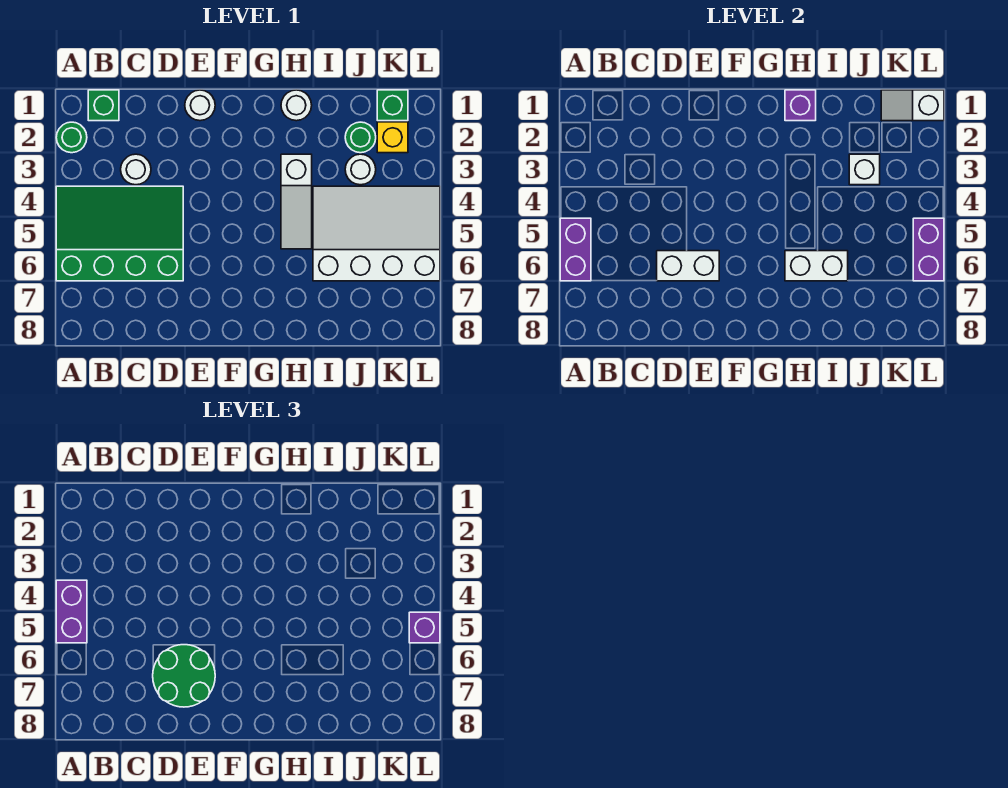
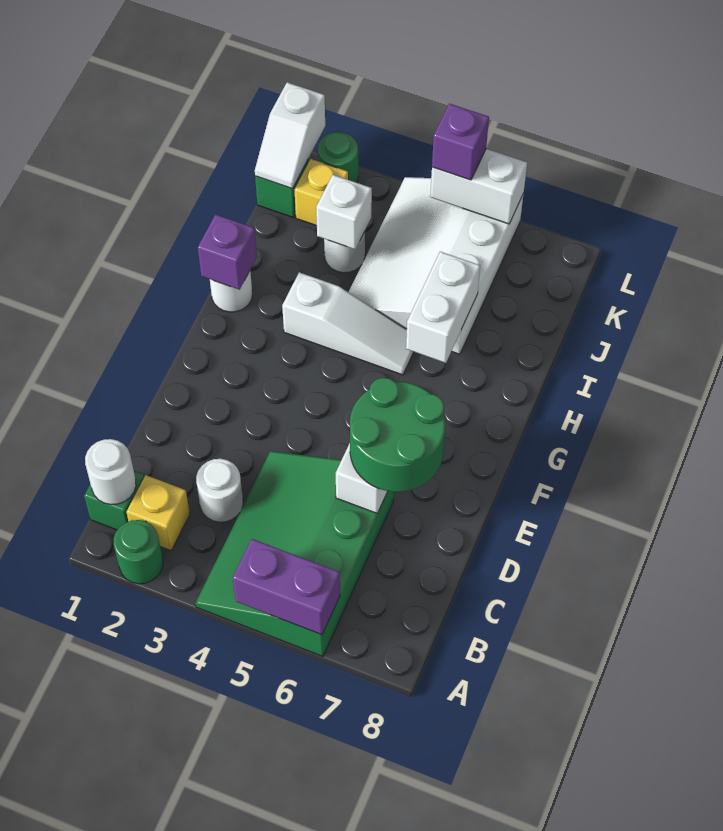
purple 1x2 brick [56,580,87,643] -> none
none -> yellow 1x1 brick [126,475,190,551]
white 1x1 round brick [185,90,215,121] -> white 1x1 round brick moved to [85,439,136,505]
green 1x1 round brick [345,122,376,153] -> green 1x1 round brick moved to [318,132,358,183]
purple 1x2 brick [913,218,944,281] -> white 1x2 brick [430,149,527,224]

